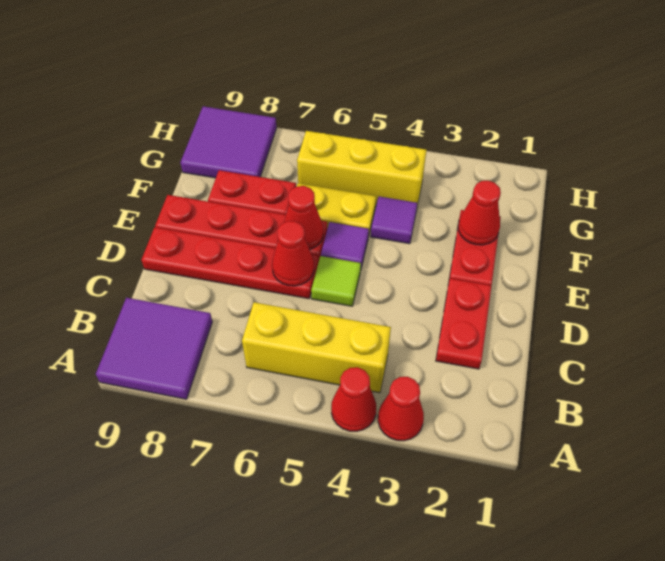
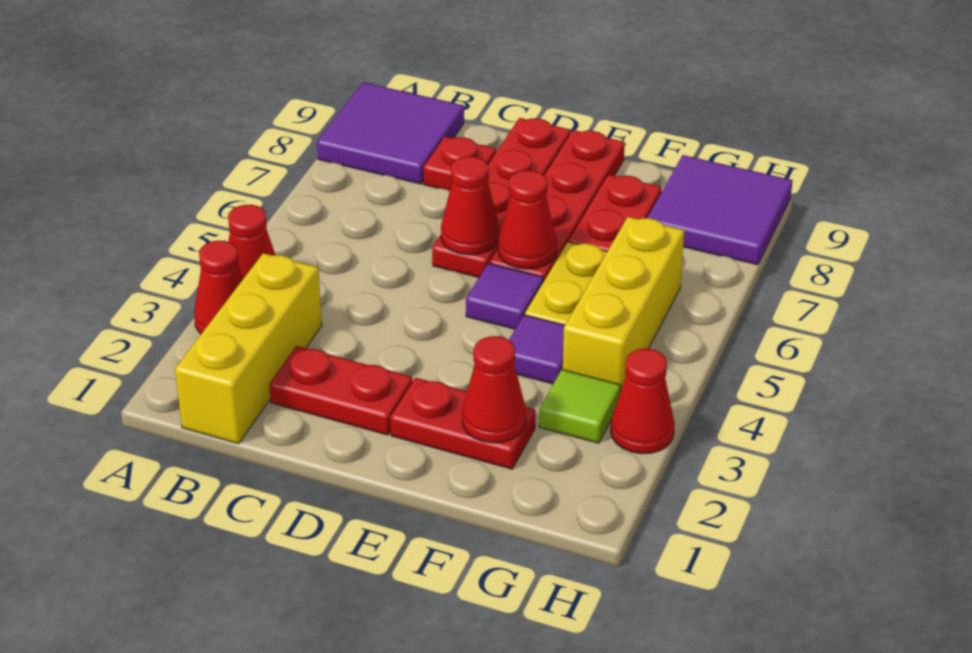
yellow 1x3 brick [242,302,391,393] -> yellow 1x3 brick moved to [175,253,322,444]
none -> red 1x1 plate [423,137,496,191]
lime 1x1 tile [311,256,361,306] -> lime 1x1 tile moved to [539,369,621,443]
none -> red 1x1 cone [611,349,675,454]

